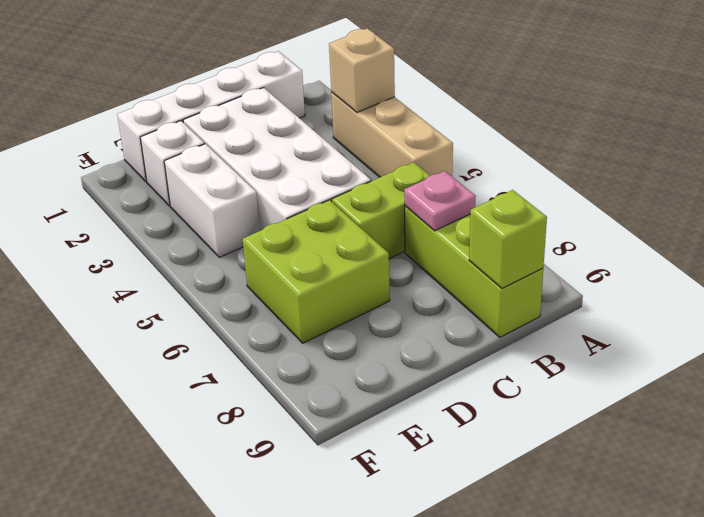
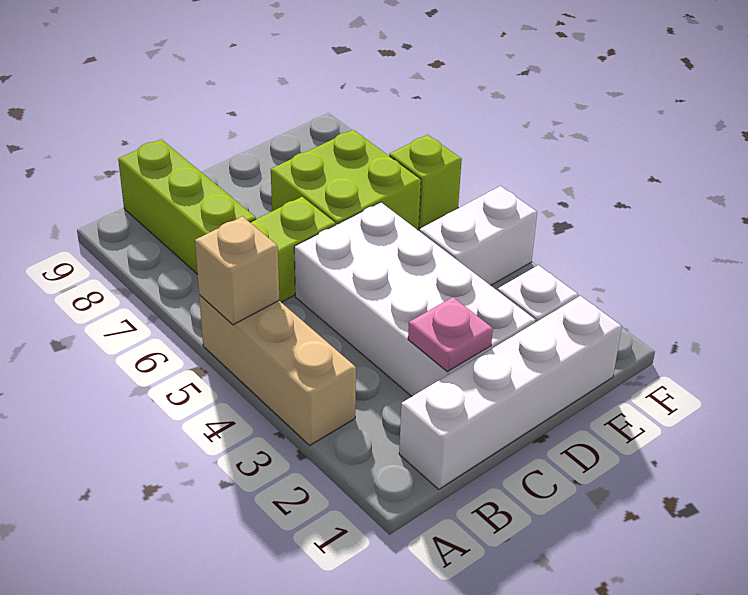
tan 1x1 brick [329,28,395,112] -> tan 1x1 brick moved to [195,217,279,325]
pink 1x1 plate [404,171,476,231] -> pink 1x1 plate moved to [408,297,493,372]
lime 1x1 brick [469,190,547,288] -> lime 1x1 brick moved to [389,135,462,228]
white 1x2 brick [164,144,260,257] -> white 1x2 brick turned to [420,186,537,285]

